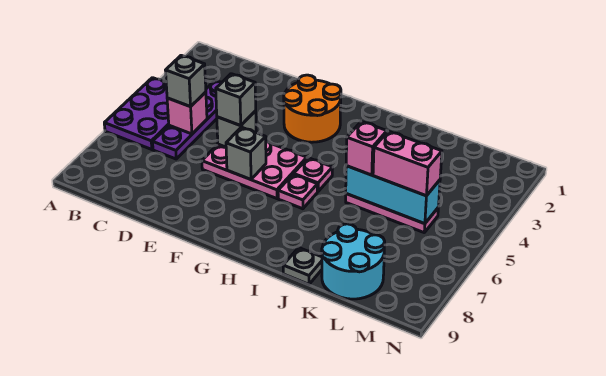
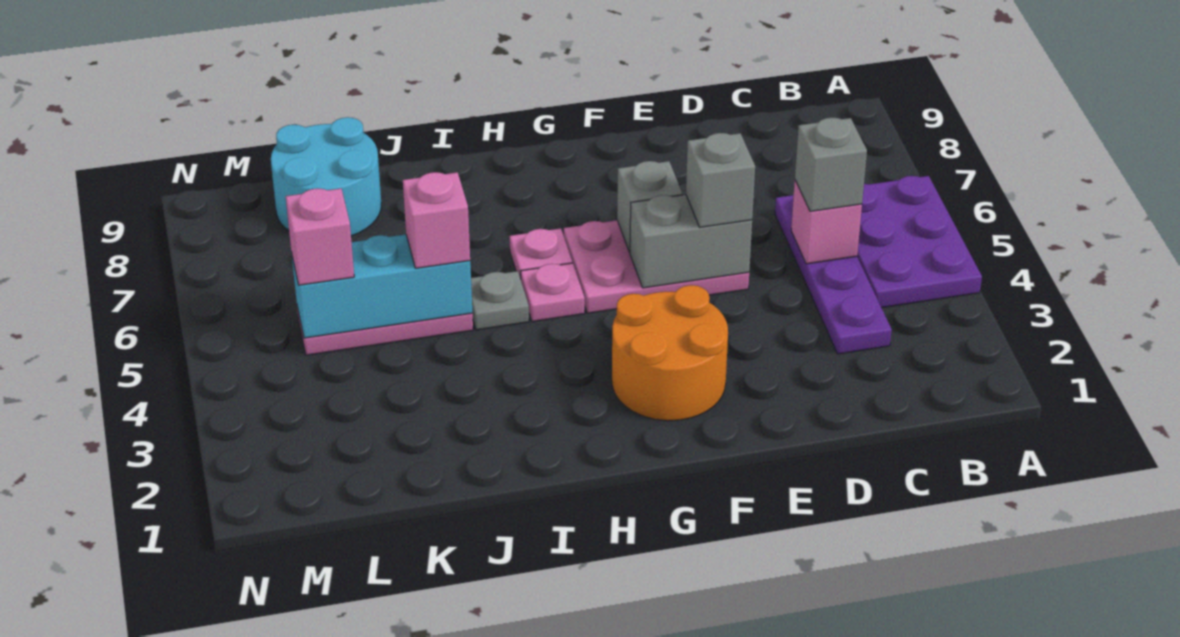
grey 1x1 brick [217,111,256,147] -> grey 1x2 brick [630,195,752,288]
grey 1x1 plate [283,248,322,284] -> grey 1x1 plate moved to [471,271,529,330]
pink 1x2 brick [373,131,442,196] -> pink 1x1 brick [286,188,354,285]

